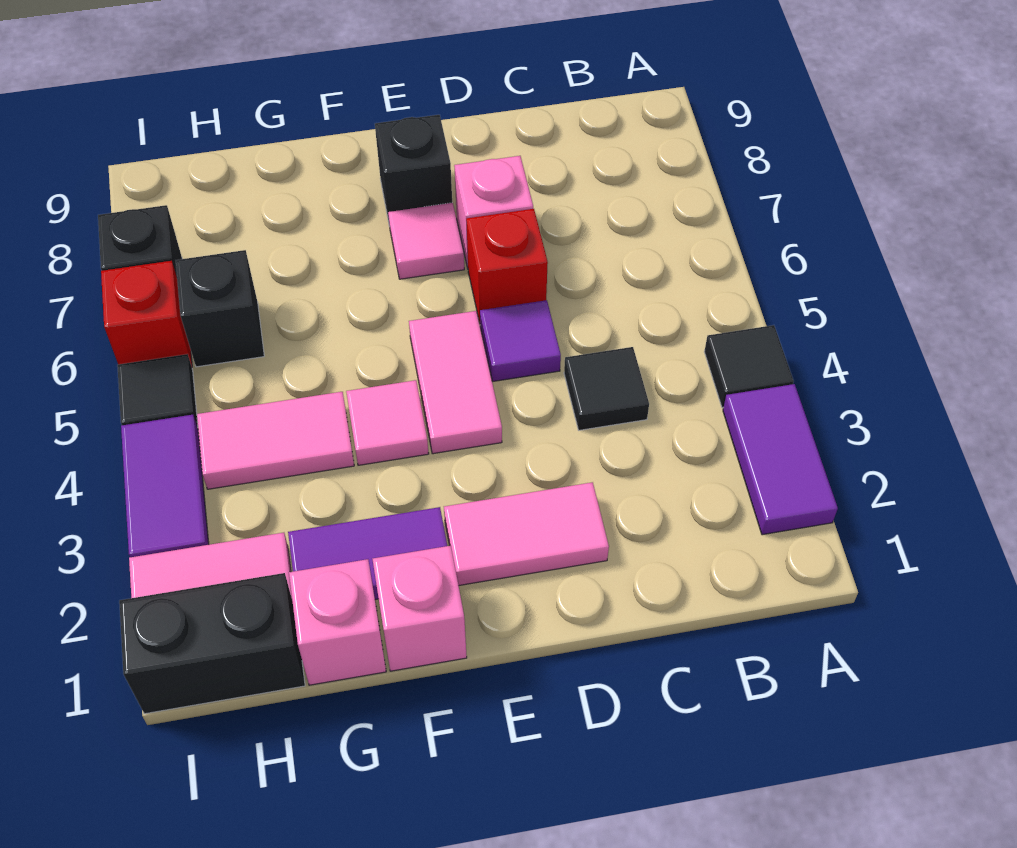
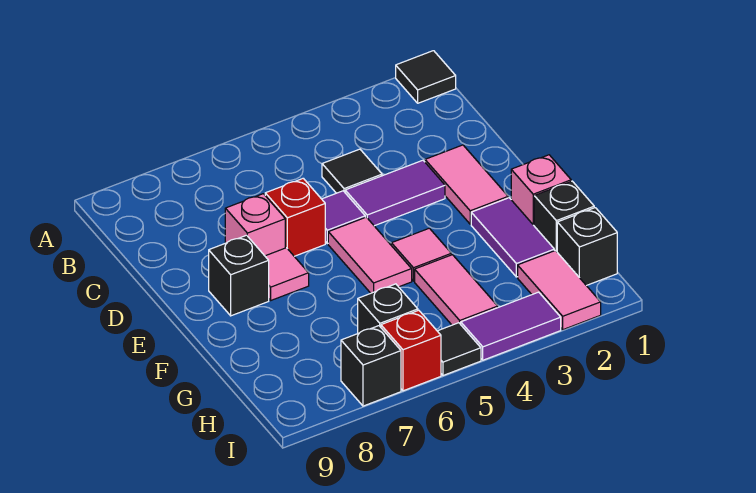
purple 1x2 tile [723,384,838,535] -> purple 1x2 tile moved to [345,160,445,226]
black 1x1 tile [704,325,794,408] -> black 1x1 tile moved to [396,51,456,103]
pink 1x2 tile [409,311,502,454] -> pink 1x2 tile turned to [328,217,412,293]
pink 1x1 brick [289,559,386,685] -> black 1x1 brick [534,181,594,252]
black 1x2 brick [119,573,305,714] -> black 1x1 brick [557,208,617,286]

